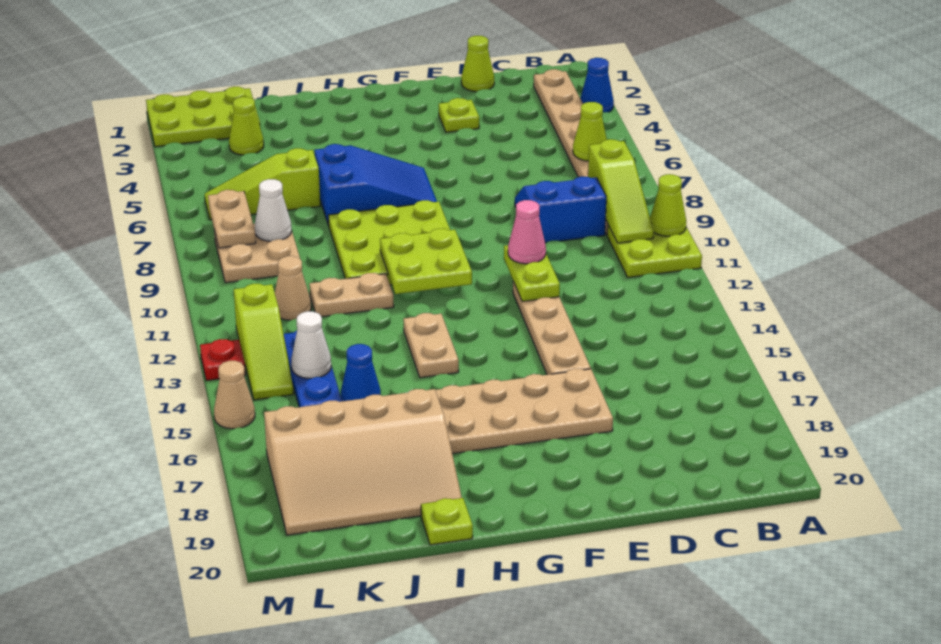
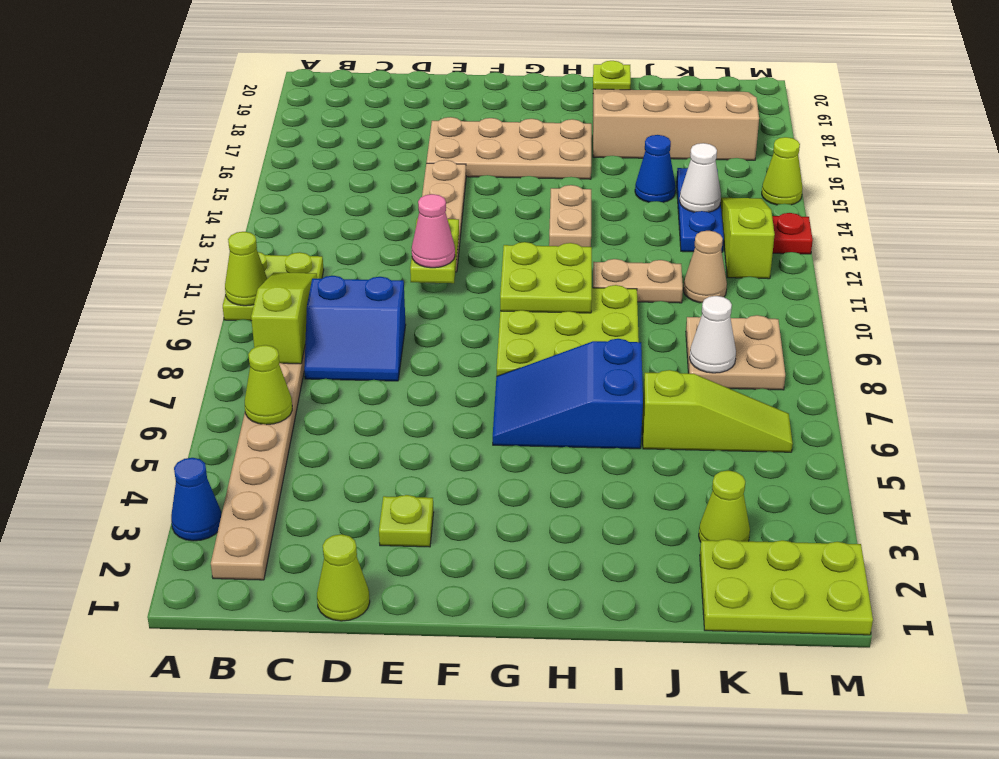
tan 1x2 plate [208,190,256,248] -> none
tan 1x1 cone [214,361,255,429] -> lime 1x1 cone [762,137,803,205]

